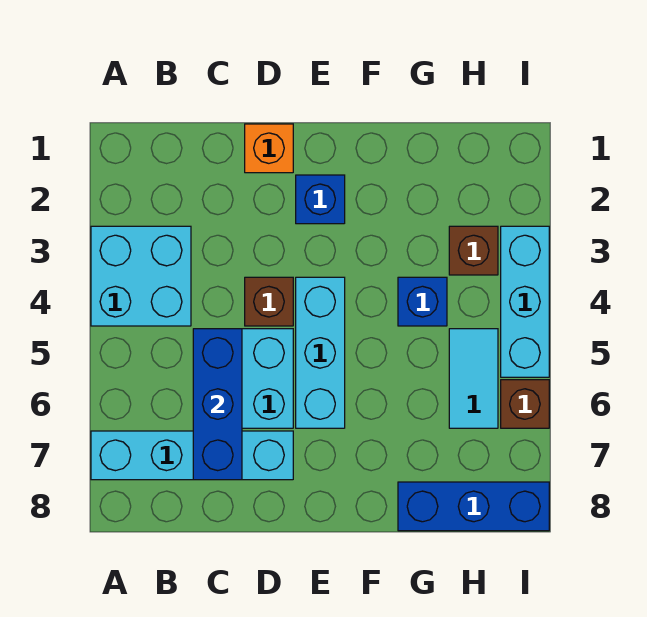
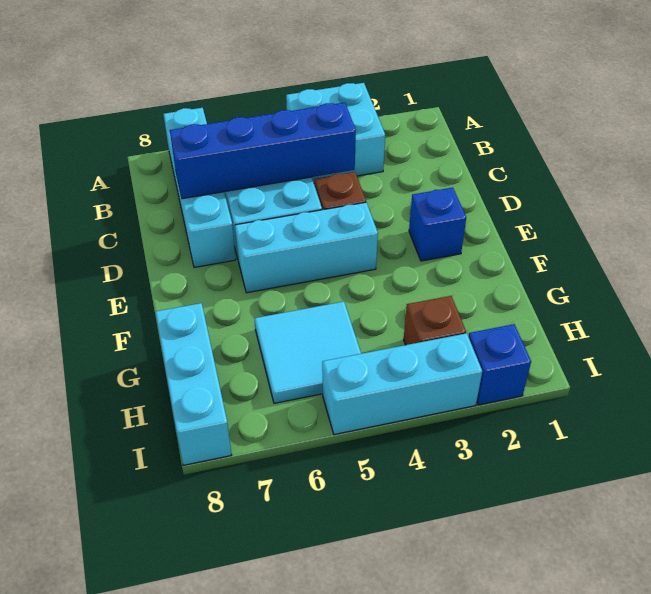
blue 1x3 brick [193,329,242,480] -> blue 1x4 brick [170,103,356,199]
orange 1x1 brick [245,124,293,173] -> none
blue 1x1 brick [398,277,447,326] -> blue 1x1 brick moved to [469,324,531,405]
blue 1x3 brick [398,482,549,531] -> cyan 1x3 brick [155,303,232,465]
cyan 1x2 tile [449,329,498,428] -> cyan 2x2 tile [254,302,361,403]
brown 1x1 brick [501,380,549,428] -> none

